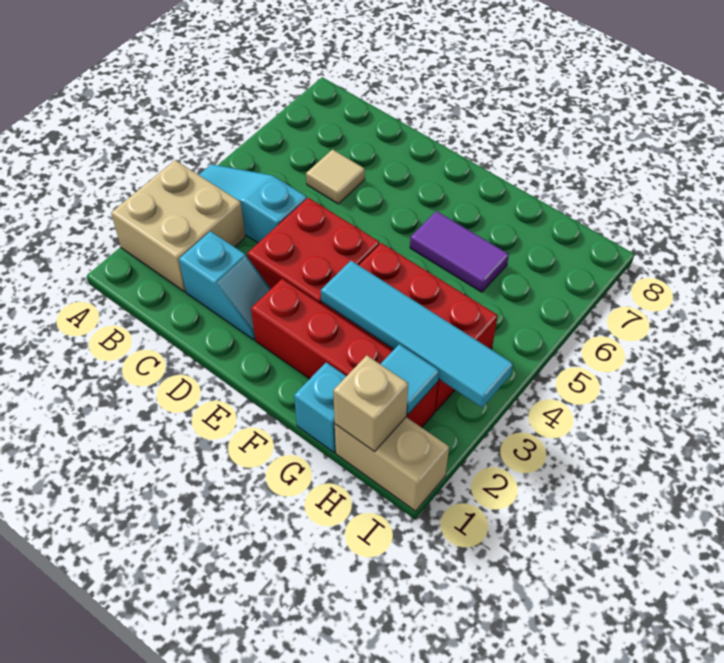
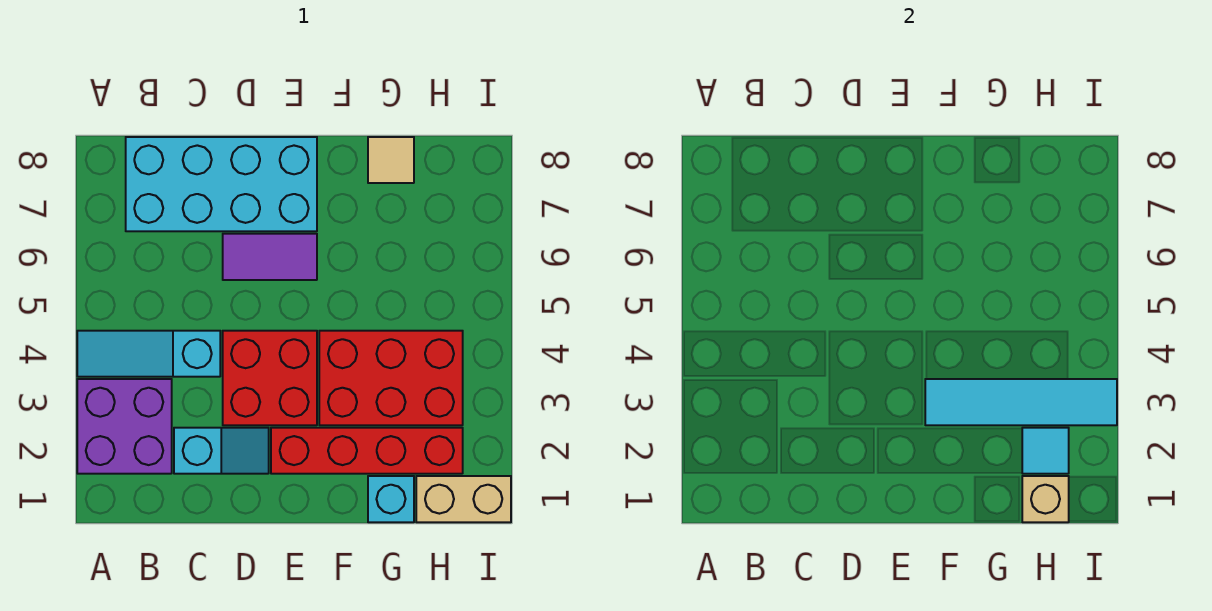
tan 2x2 brick [111,160,245,292] -> purple 2x2 brick [77,379,172,474]
none -> cyan 2x4 brick [126,137,317,231]
tan 1x1 tile [306,150,365,204] -> tan 1x1 tile moved to [368,137,414,183]
purple 1x2 tile [410,211,509,292] -> purple 1x2 tile moved to [223,234,317,280]

